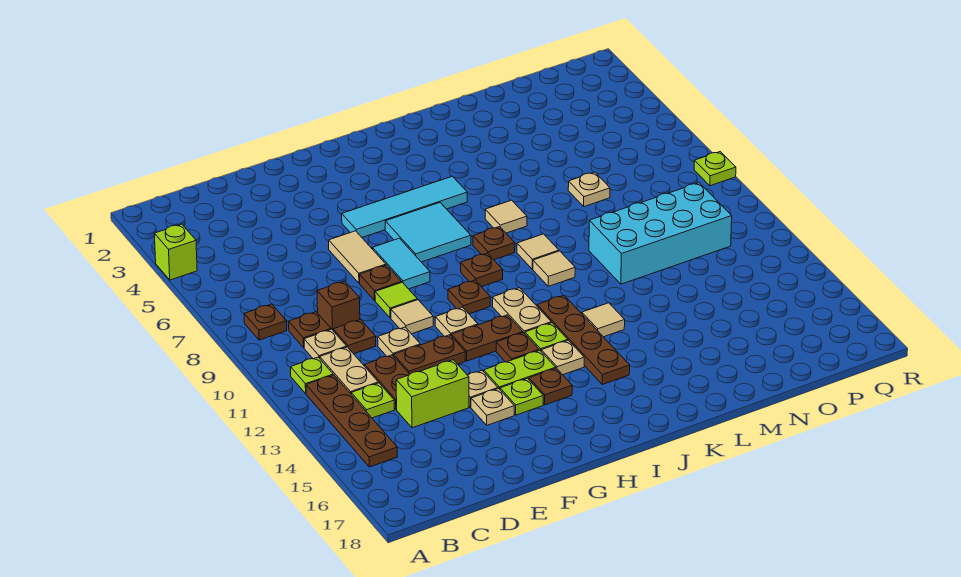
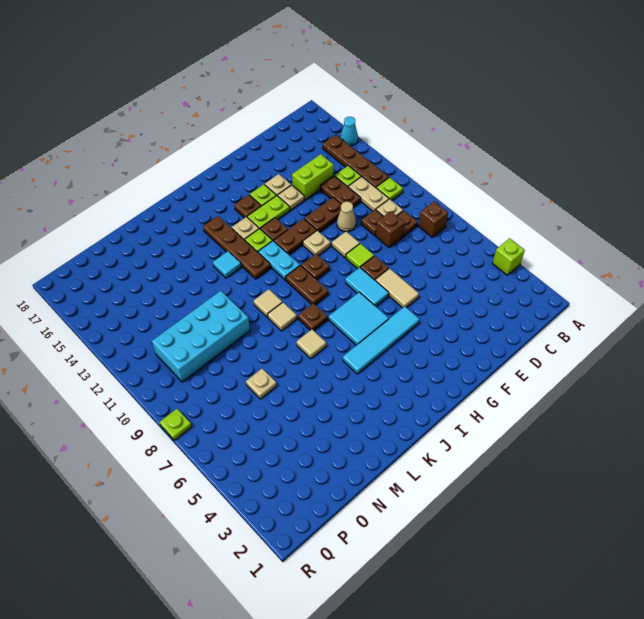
none -> cyan 1x1 cone [340,117,358,146]
brown 1x1 plate [244,304,287,340] -> brown 1x1 brick [418,201,448,237]
tan 1x1 plate [378,327,420,357] -> tan 1x1 cone [337,202,356,232]
brown 1x1 plate [461,253,503,287] -> brown 1x2 plate [286,266,328,305]
tan 1x2 plate [493,288,551,334] -> cyan 1x2 plate [258,241,300,280]
tan 1x1 tile [582,303,625,337] -> cyan 1x1 tile [213,251,241,278]

